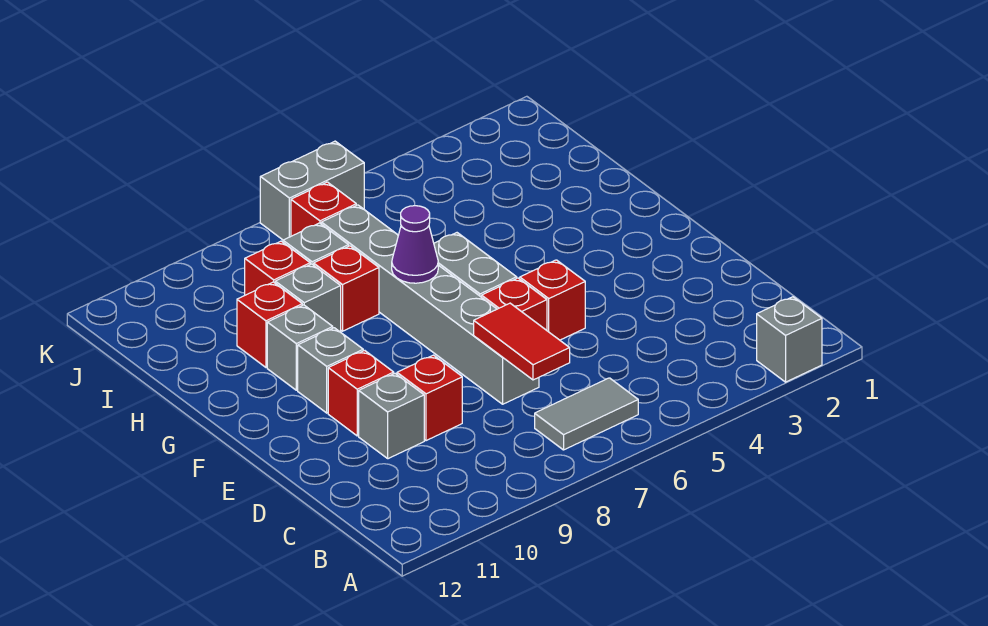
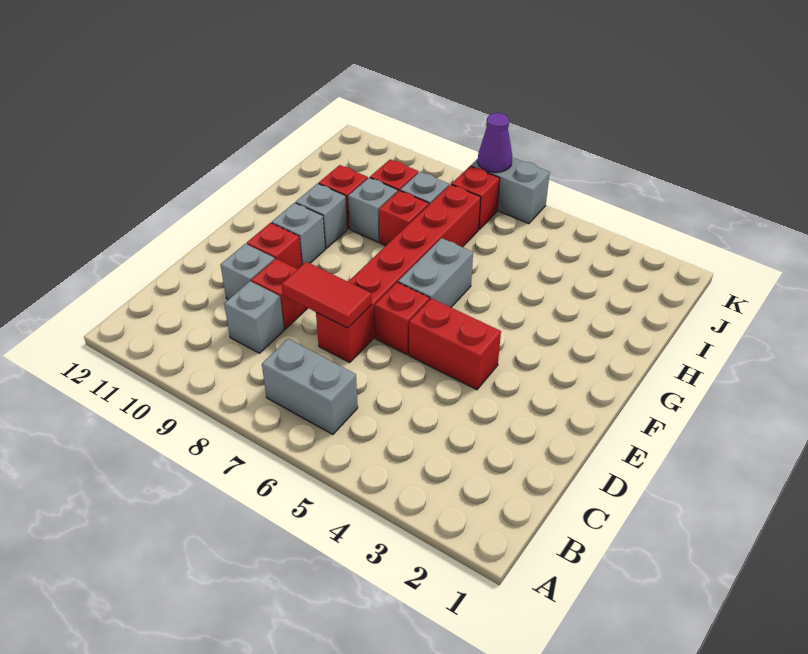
grey 1x1 brick [757,297,822,382] -> grey 1x1 brick moved to [224,281,284,353]
grey 1x2 tile [535,378,638,450] -> grey 1x2 brick [262,339,358,435]
red 1x2 tile [474,303,570,380] -> red 1x2 tile turned to [282,262,372,328]
grey 1x6 brick [321,205,539,404] -> red 1x6 brick [316,184,481,363]
red 1x1 brick [520,260,585,340] -> red 1x2 brick [409,298,501,390]
purple 1x1 cone [392,206,438,283] -> purple 1x1 cone moved to [478,113,512,172]

